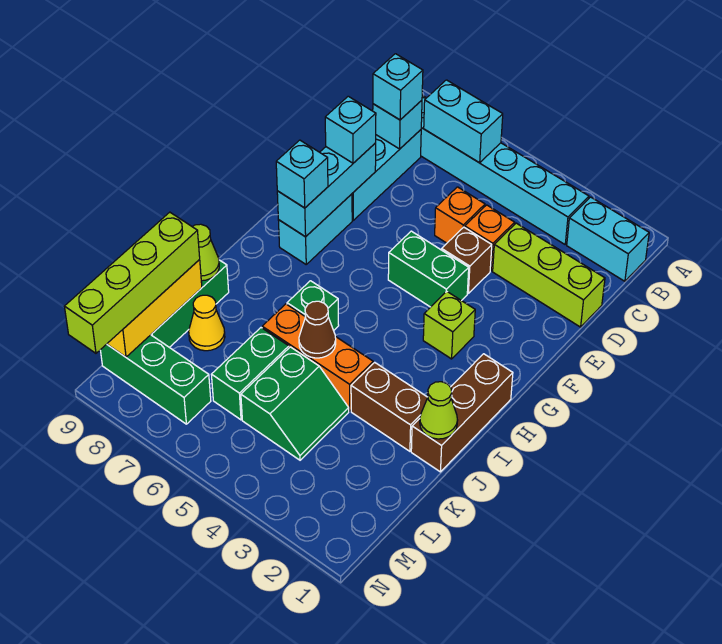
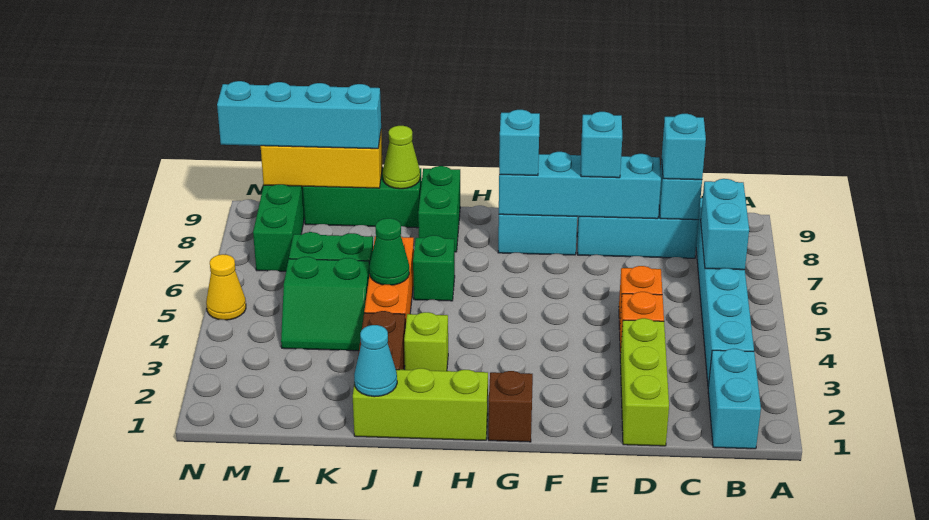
brown 1x1 brick [442,227,492,293] -> brown 1x1 brick moved to [488,371,533,442]
cyan 1x3 brick [277,143,376,237] -> cyan 1x4 brick [499,152,661,219]
green 1x2 brick [388,231,469,307] -> green 1x2 brick moved to [418,166,460,252]
lime 1x1 brick [423,292,475,359] -> lime 1x1 brick moved to [404,312,448,371]
brown 1x3 brick [411,354,513,472] -> lime 1x3 brick [353,368,488,440]
lime 1x1 cone [420,382,458,439] -> cyan 1x1 cone [354,325,397,397]
brown 1x1 cone [299,301,336,358] -> green 1x1 cone [369,218,409,285]
yellow 1x1 cone [189,295,225,351] -> yellow 1x1 cone moved to [206,254,246,320]
lime 1x4 brick [64,212,200,353] -> cyan 1x4 brick [217,81,381,149]

